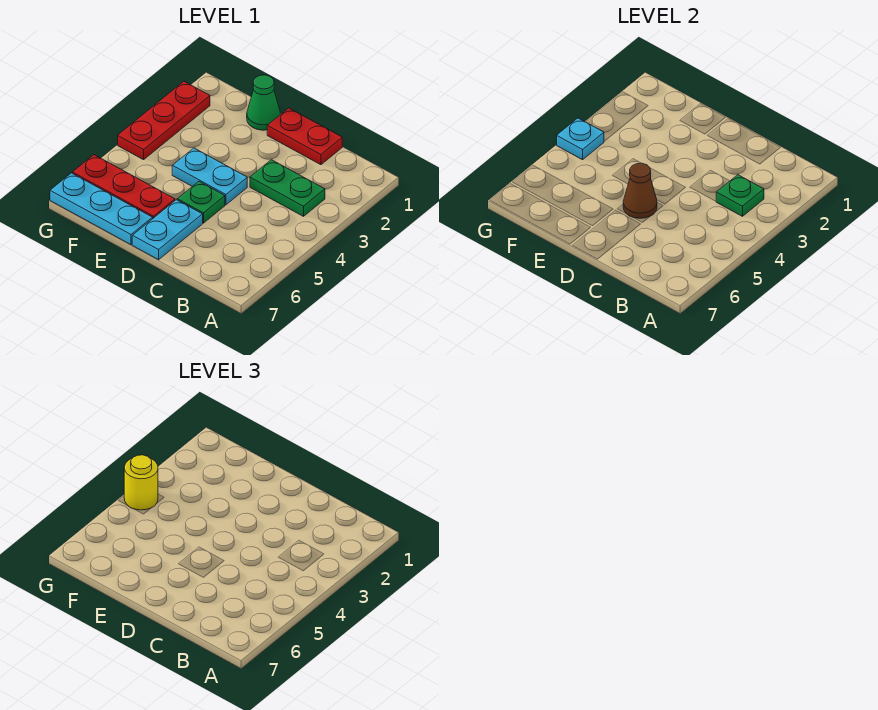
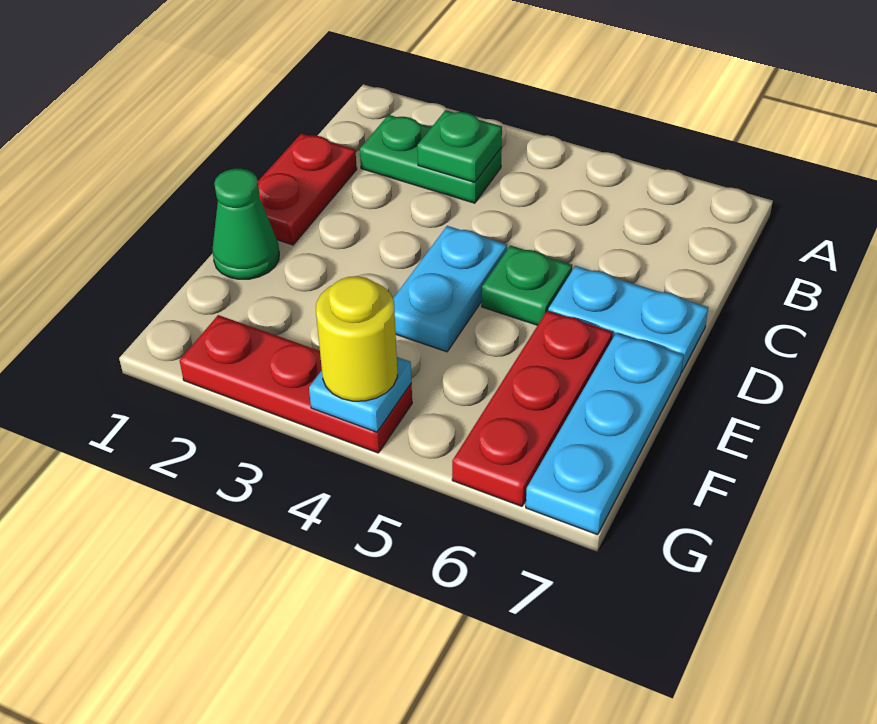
green 1x2 plate [250,160,325,216] -> green 1x2 plate turned to [360,115,502,203]
brown 1x1 cone [623,163,657,218] -> none

